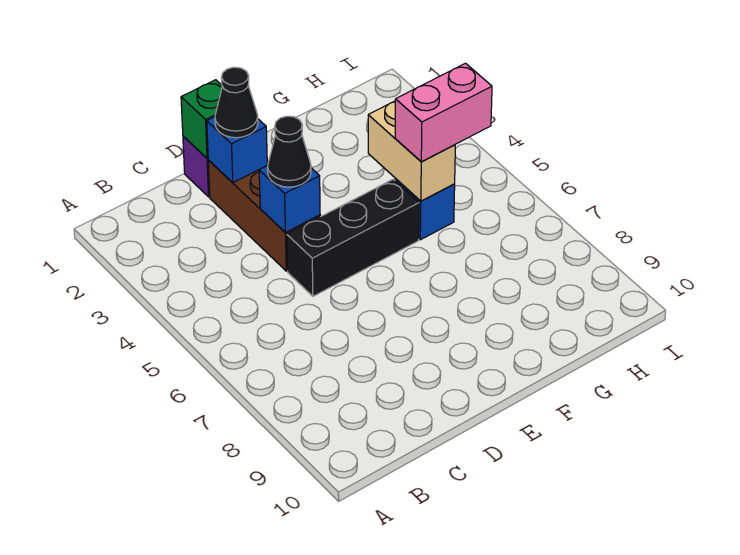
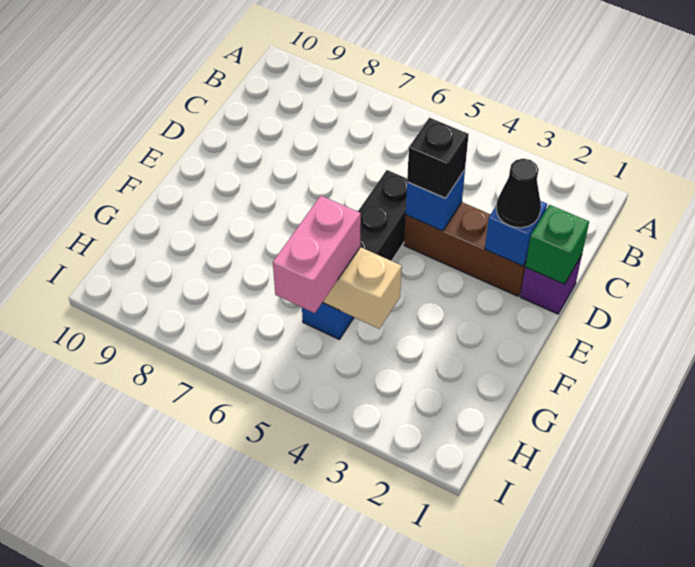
black 1x1 cone [267,116,311,187] -> black 1x1 brick [407,118,469,198]

